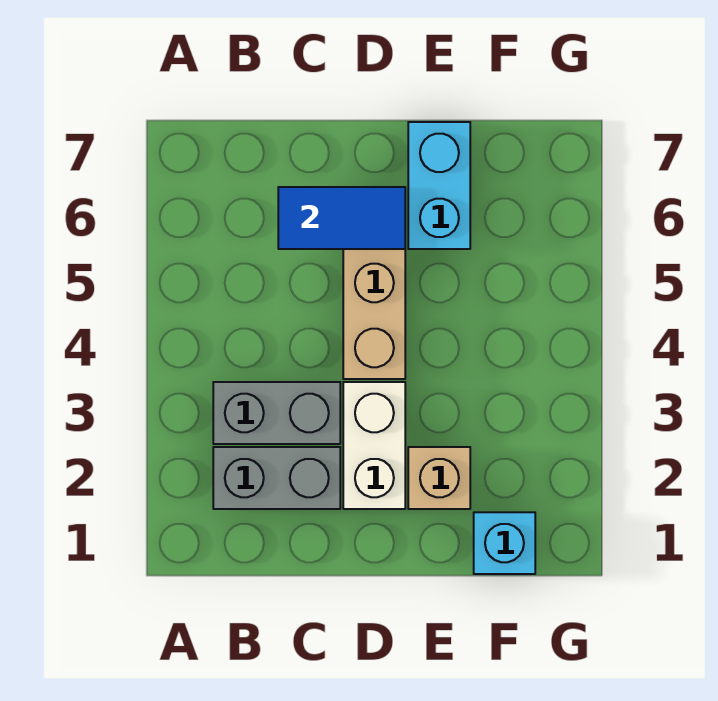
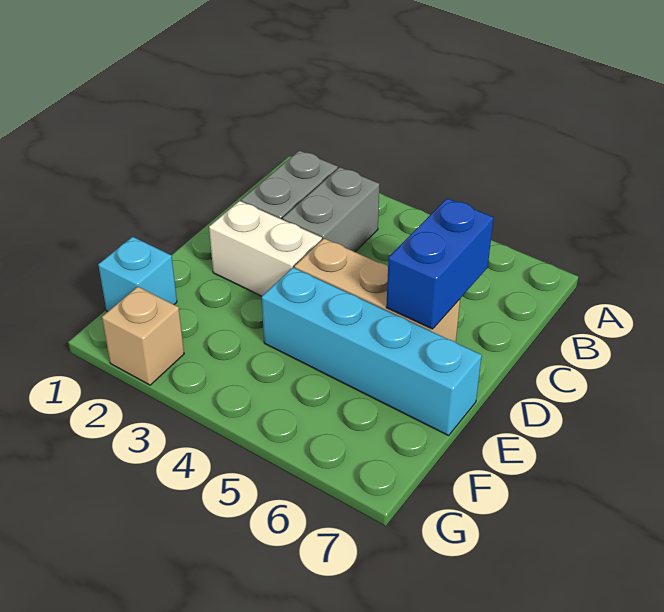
blue 1x2 tile [278,187,405,249] -> blue 1x2 brick [386,198,494,329]
tan 1x1 brick [408,447,470,509] -> tan 1x1 brick moved to [102,287,184,385]
cyan 1x2 brick [408,122,470,249] -> cyan 1x4 brick [262,268,482,436]

